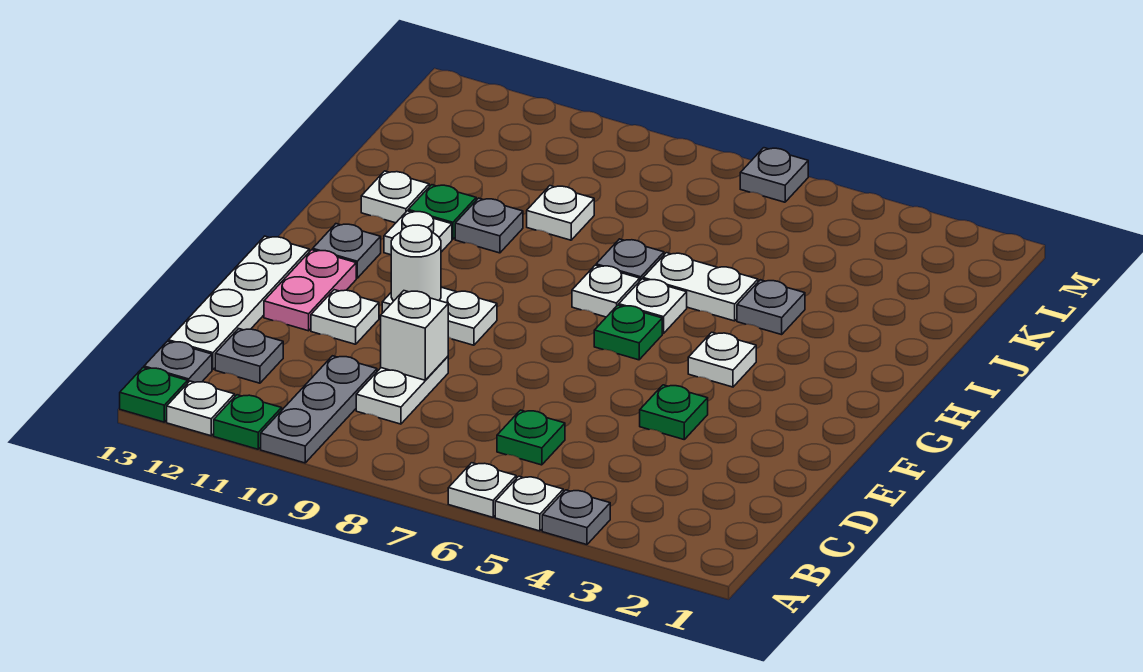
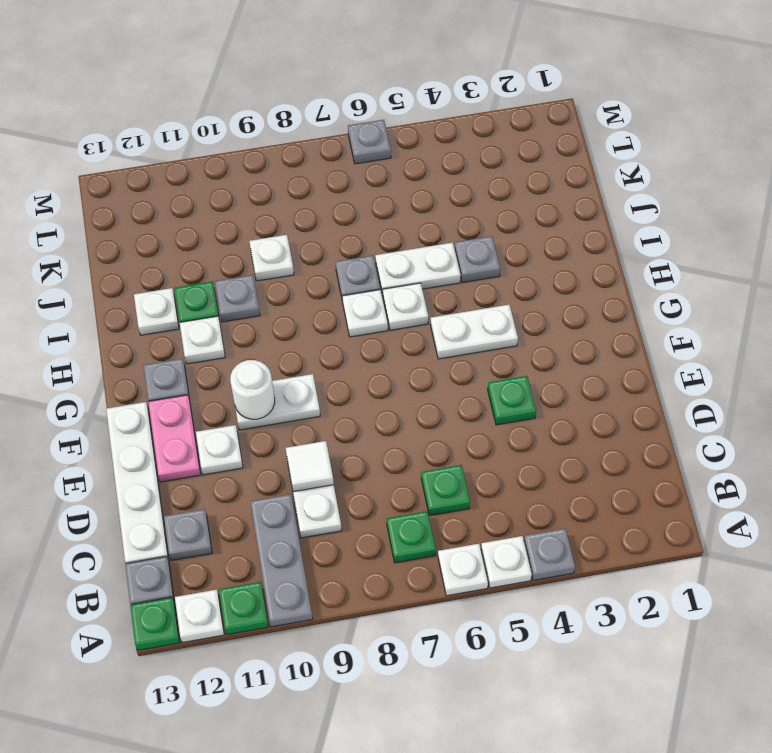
white 1x1 brick [381,291,448,380] -> white 1x1 tile [286,441,334,492]
white 1x1 plate [688,332,756,387] -> white 1x2 plate [431,305,518,359]
green 1x1 plate [594,305,662,360] -> green 1x1 plate moved to [387,511,436,563]

